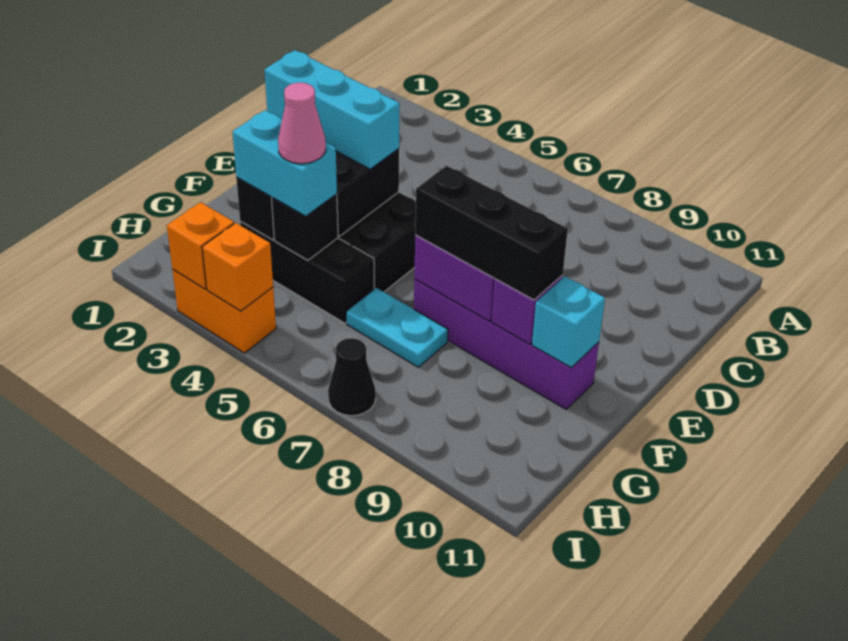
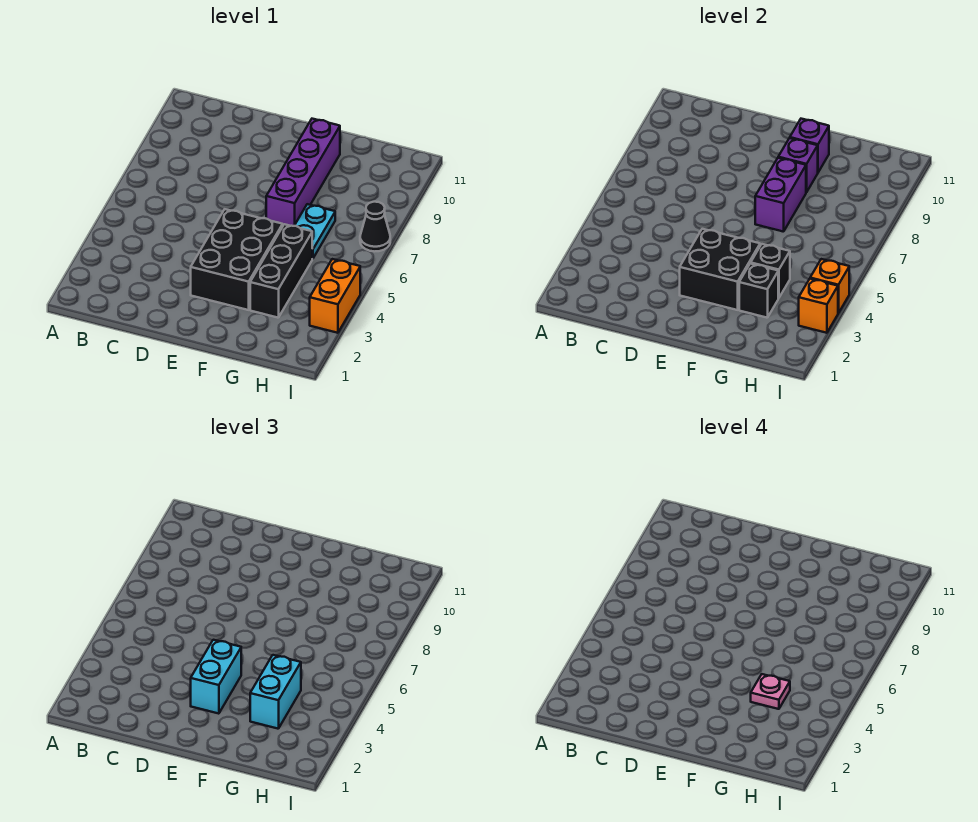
cyan 1x3 brick [265,50,400,169] -> cyan 1x2 brick [191,640,241,714]
black 1x3 brick [415,166,568,300] -> none
cyan 1x1 brick [532,276,605,368] -> purple 1x1 brick [790,119,829,172]
pink 1x1 cone [278,83,326,164] -> pink 1x1 plate [751,674,790,709]

